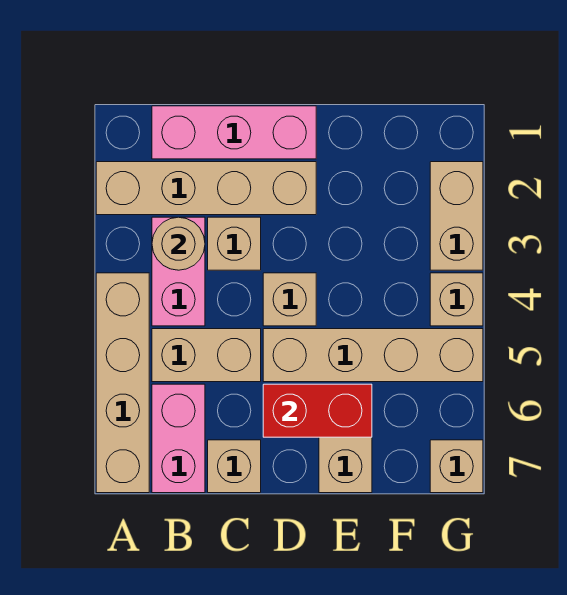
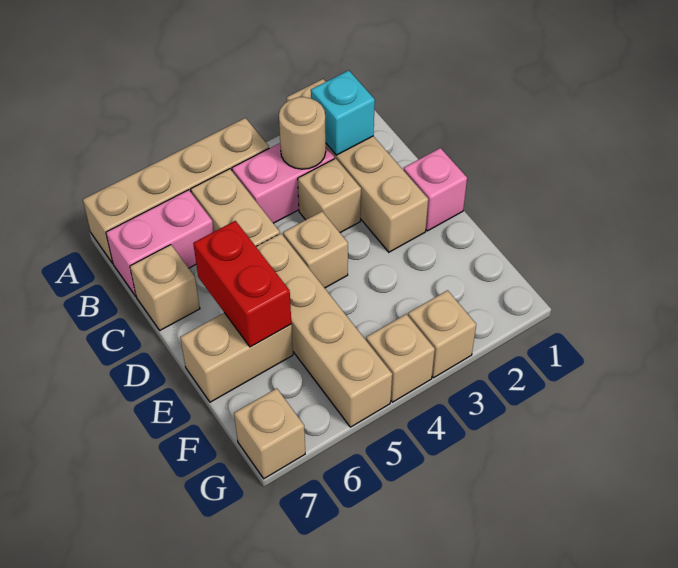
pink 1x3 brick [152,106,316,159] -> pink 1x1 brick [404,148,467,231]
none -> cyan 1x1 brick [311,70,375,155]
tan 1x2 brick [430,162,483,270] -> tan 1x1 brick [408,290,476,378]

